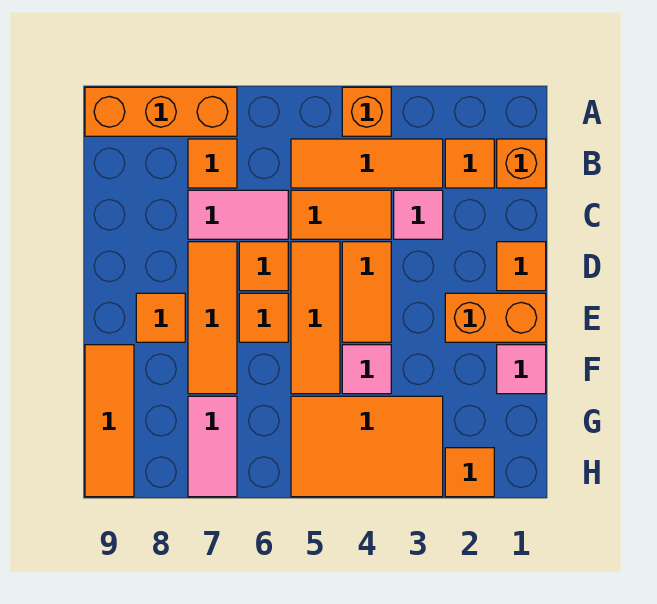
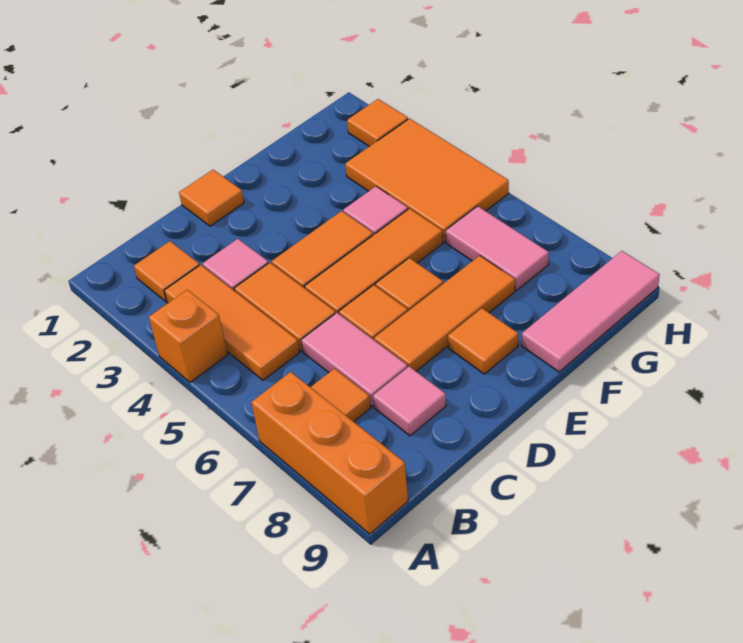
orange 1x1 brick [497,139,546,188] -> none
orange 1x2 brick [445,293,546,342] -> none
pink 1x1 tile [497,345,546,394] -> pink 1x1 tile moved to [373,367,446,436]
orange 1x3 tile [85,345,134,497] -> pink 1x3 tile [522,251,659,372]
pink 1x2 tile [188,396,237,497] -> pink 1x2 tile turned to [446,206,549,291]

